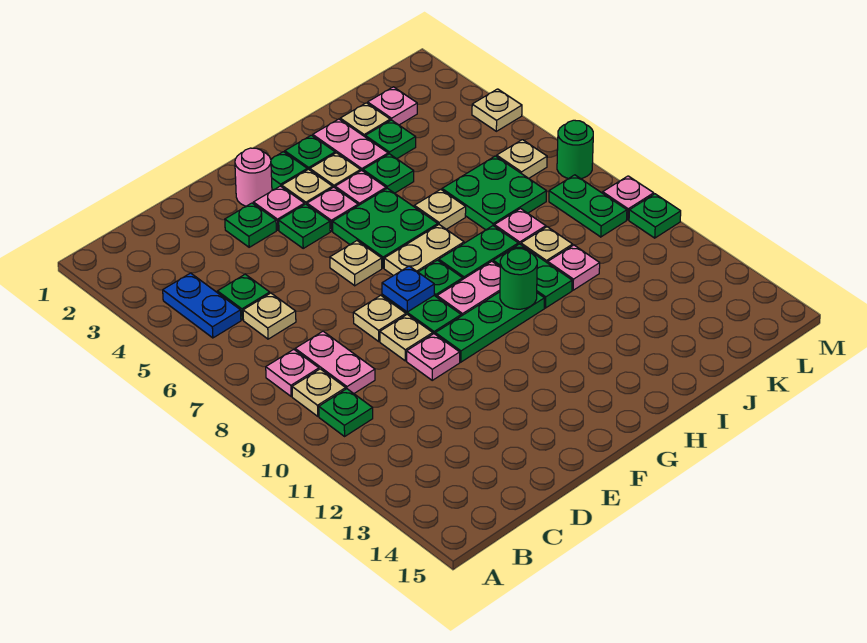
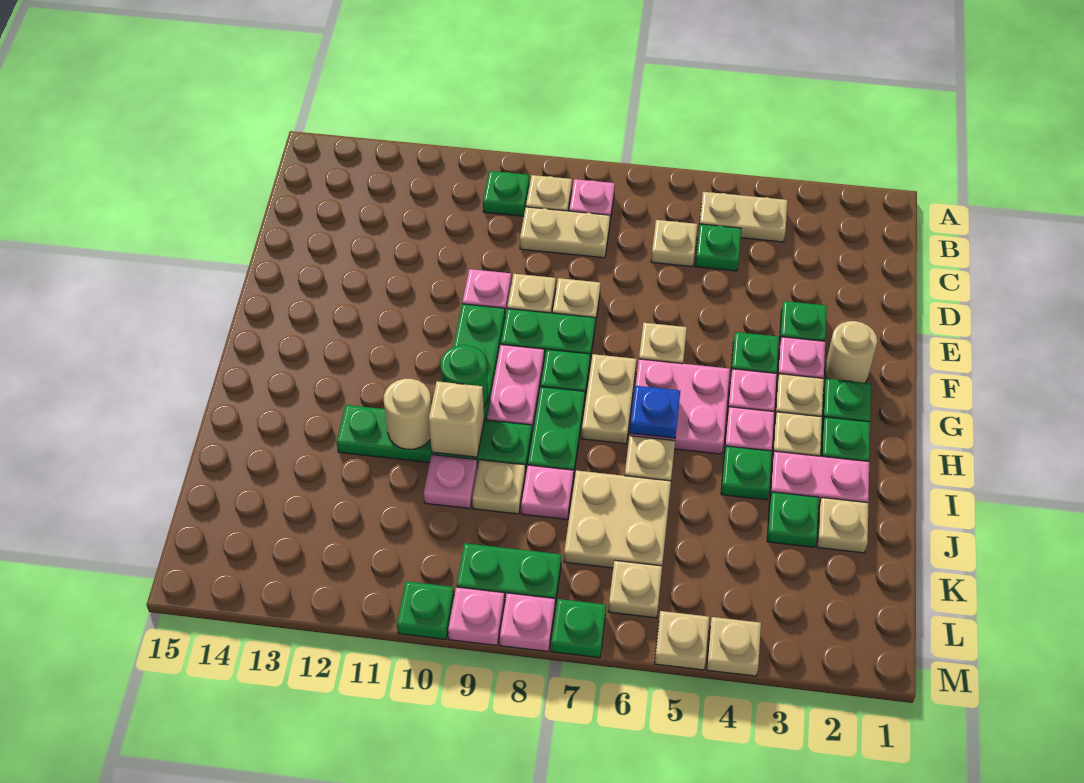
blue 1x2 plate [163,273,241,338] -> tan 1x2 plate [700,192,788,242]
pink 1x2 plate [295,331,375,393] -> tan 1x2 plate [520,207,610,258]
pink 1x1 round brick [235,148,272,206] -> tan 1x1 round brick [824,321,877,383]
blue 1x1 plate [382,266,434,312] -> blue 1x1 plate moved to [630,386,680,438]
green 2x2 plate [333,188,438,268] -> pink 2x2 plate [630,359,730,454]
green 1x2 plate [493,244,572,308] -> green 1x4 plate [337,405,532,473]
none -> tan 1x1 brick [429,381,484,457]
none -> tan 1x1 round brick [384,379,431,449]
green 2x2 plate [442,156,547,230] -> tan 2x2 plate [564,470,671,568]
pink 1x1 plate [368,87,417,125] -> pink 1x1 plate moved to [500,593,555,652]
none -> tan 1x1 plate [655,611,709,670]
green 1x1 round brick [557,120,593,179] -> green 1x1 plate [551,599,606,658]

